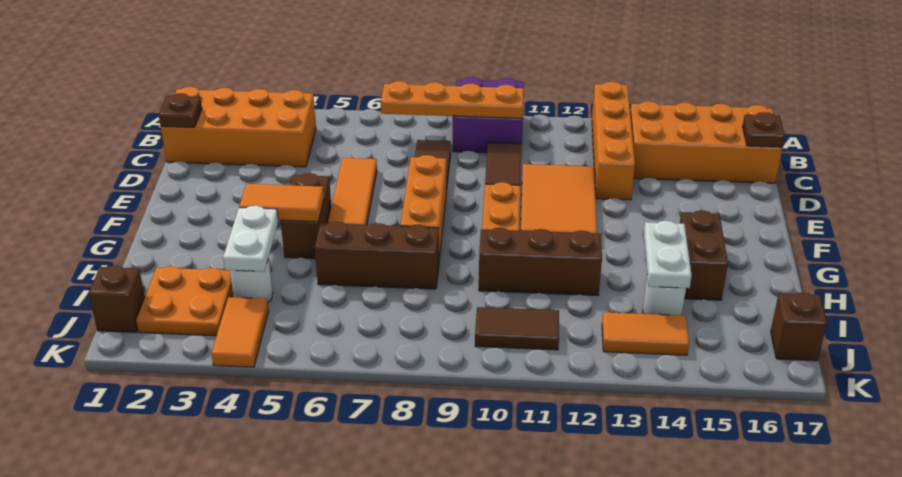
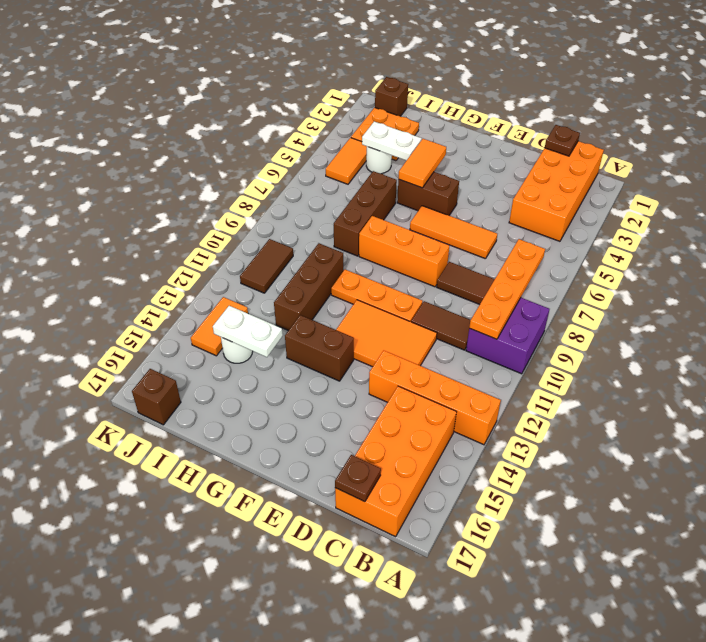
brown 1x2 brick [680,210,728,300] -> brown 1x2 brick moved to [285,315,354,381]
orange 1x2 tile [211,297,269,367] -> orange 1x2 tile turned to [326,138,367,184]

